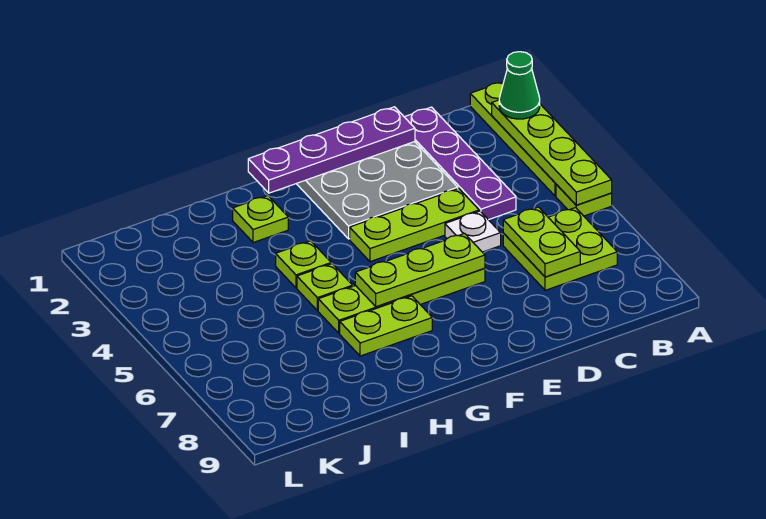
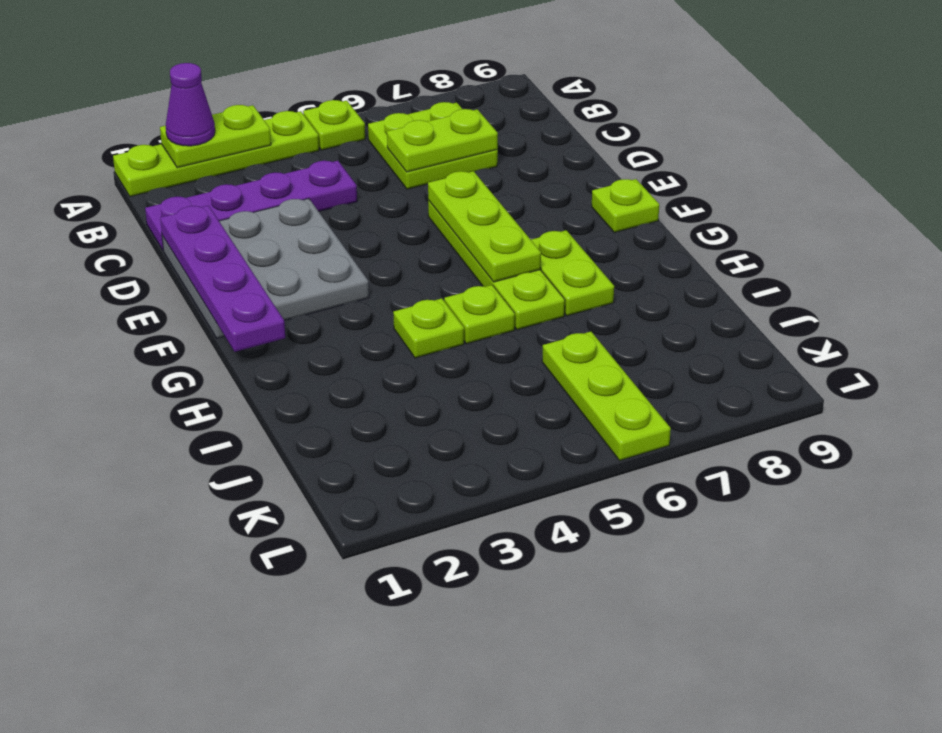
lime 1x4 plate [492,100,612,205] -> lime 1x2 plate [160,105,271,168]
green 1x1 cone [499,52,540,119] -> purple 1x1 cone [166,63,215,146]
lime 1x3 plate [350,188,479,262] -> lime 1x3 plate moved to [542,332,671,461]
white 1x1 plate [445,211,501,252] -> none
lime 1x1 plate [233,196,288,243] -> lime 1x1 plate moved to [592,179,659,232]

